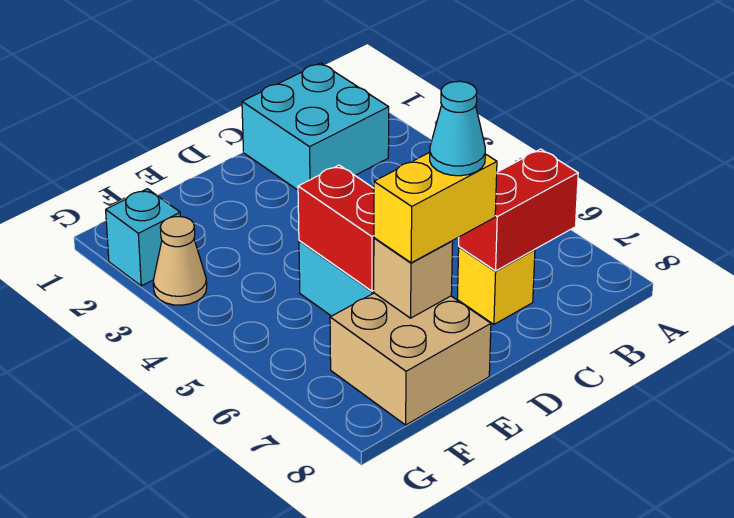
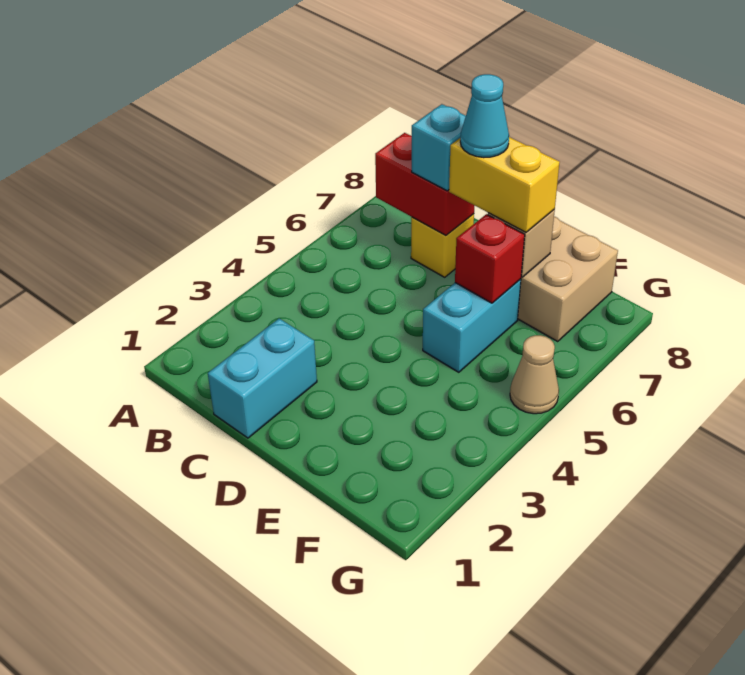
cyan 2x2 brick [242,63,389,190] -> cyan 1x2 brick [208,319,317,438]
red 1x2 brick [298,165,374,291] -> red 1x1 brick [455,214,525,303]
cyan 1x1 brick [106,189,180,286] -> cyan 1x1 brick moved to [412,104,466,191]
tan 1x1 cone [153,217,207,305] -> tan 1x1 cone moved to [510,335,559,414]

